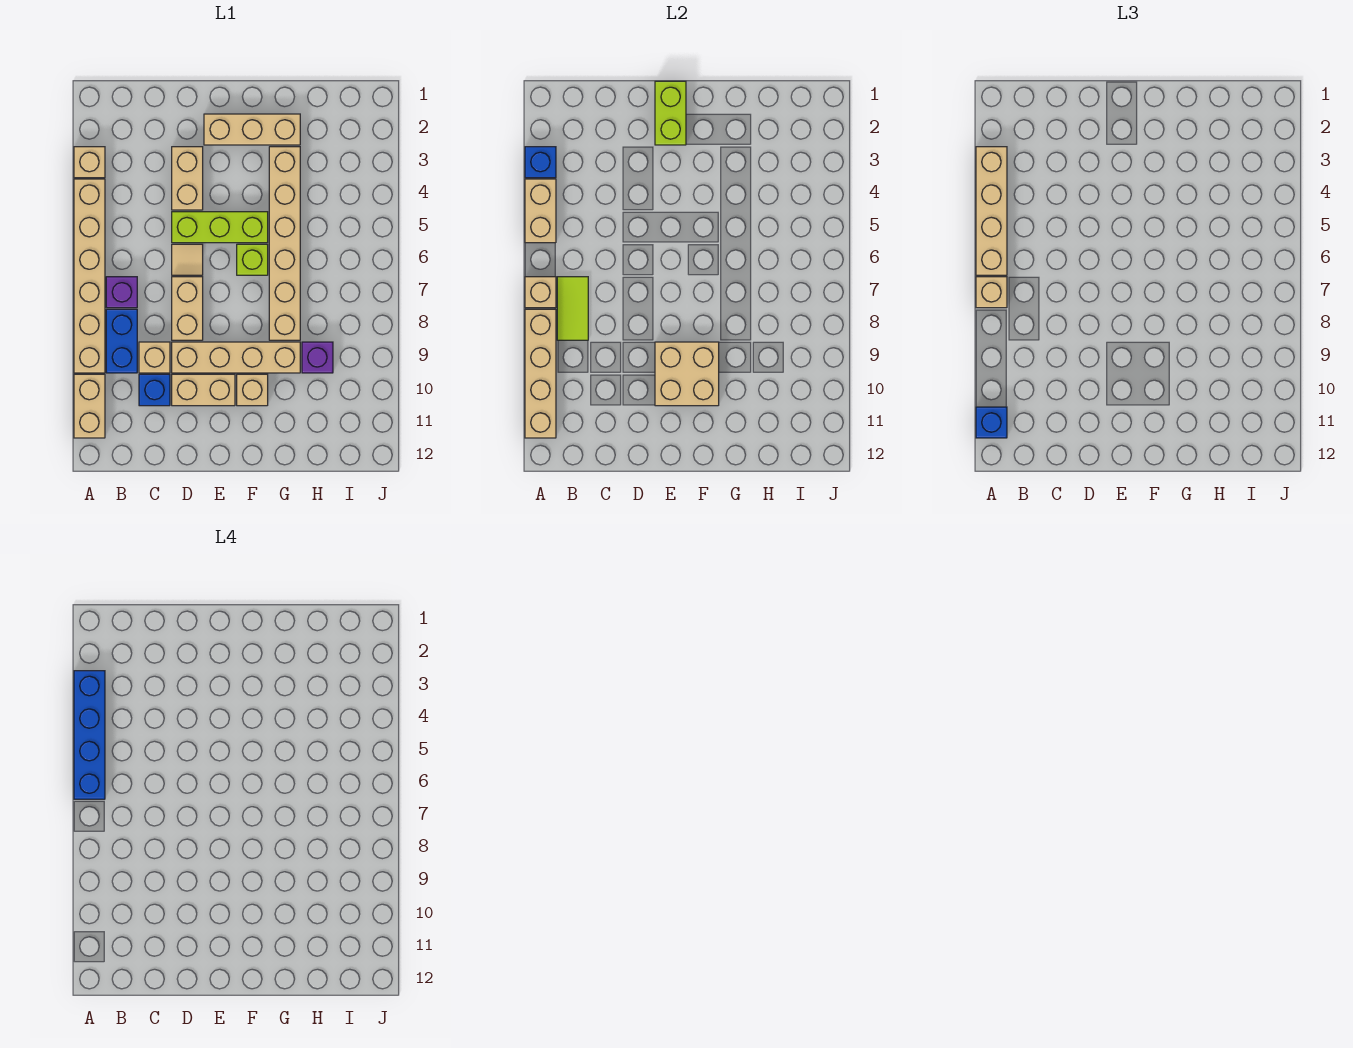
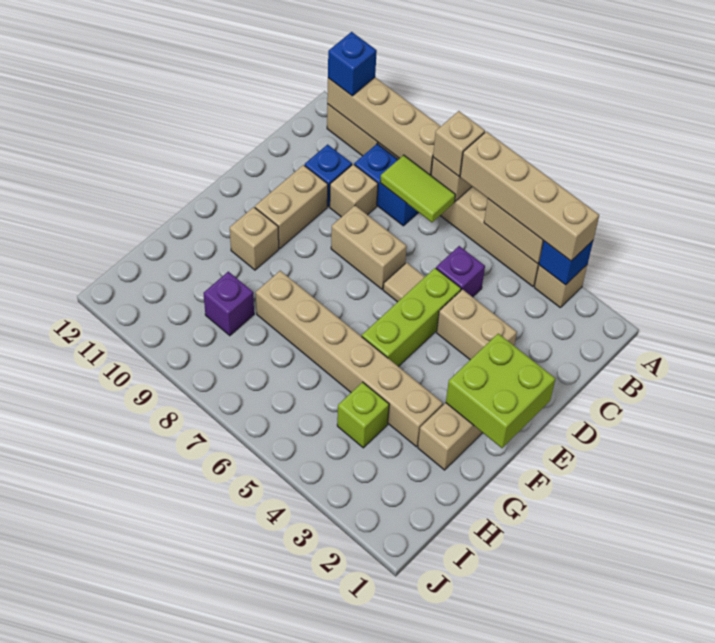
blue 1x4 brick [74,671,105,799] -> none
purple 1x1 brick [106,277,137,308] -> purple 1x1 brick moved to [436,246,485,297]
tan 1x4 brick [172,342,300,373] -> none
lime 1x2 brick [655,81,686,145] -> lime 2x2 brick [446,334,556,448]
tan 2x2 brick [655,342,719,406] -> none
lime 1x1 brick [237,244,268,275] -> lime 1x1 brick moved to [337,382,389,448]

